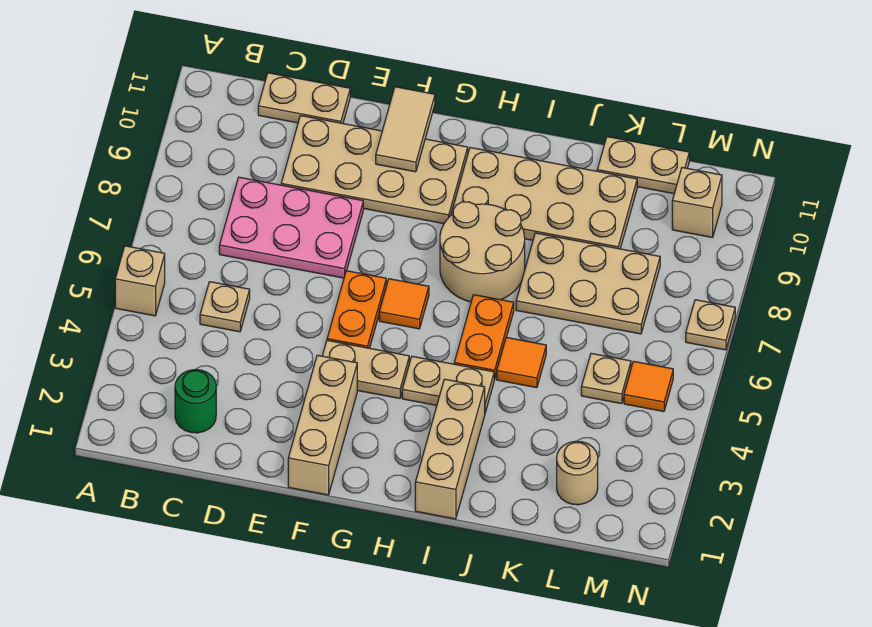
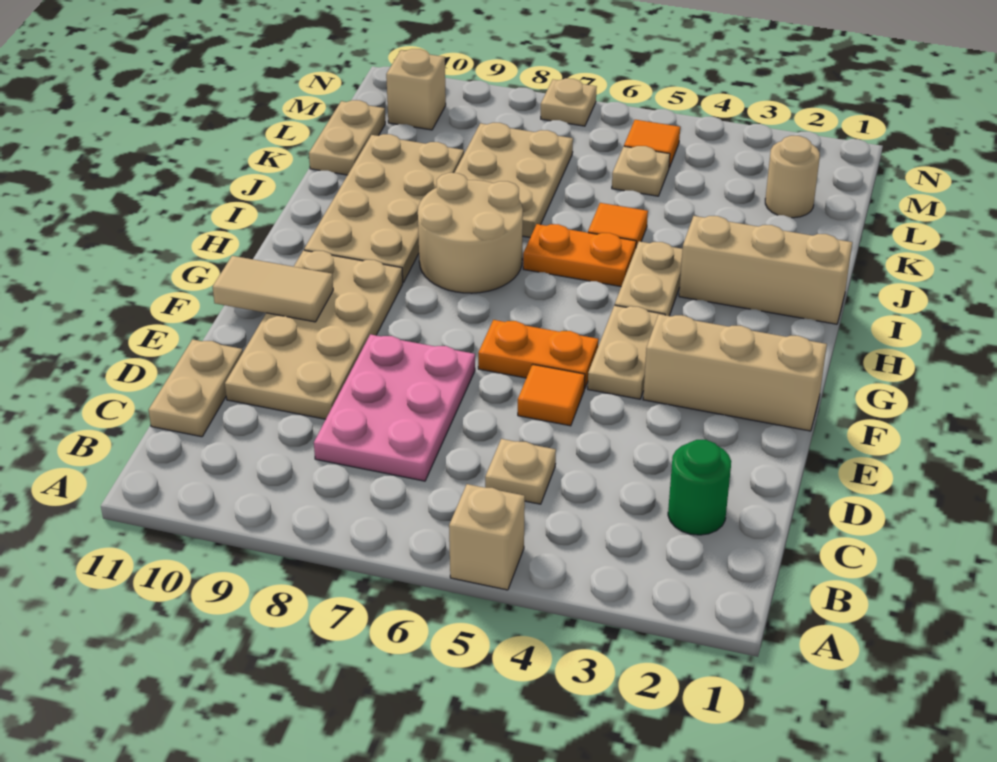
orange 1x1 tile [379,279,429,329] -> orange 1x1 tile moved to [518,364,585,426]

